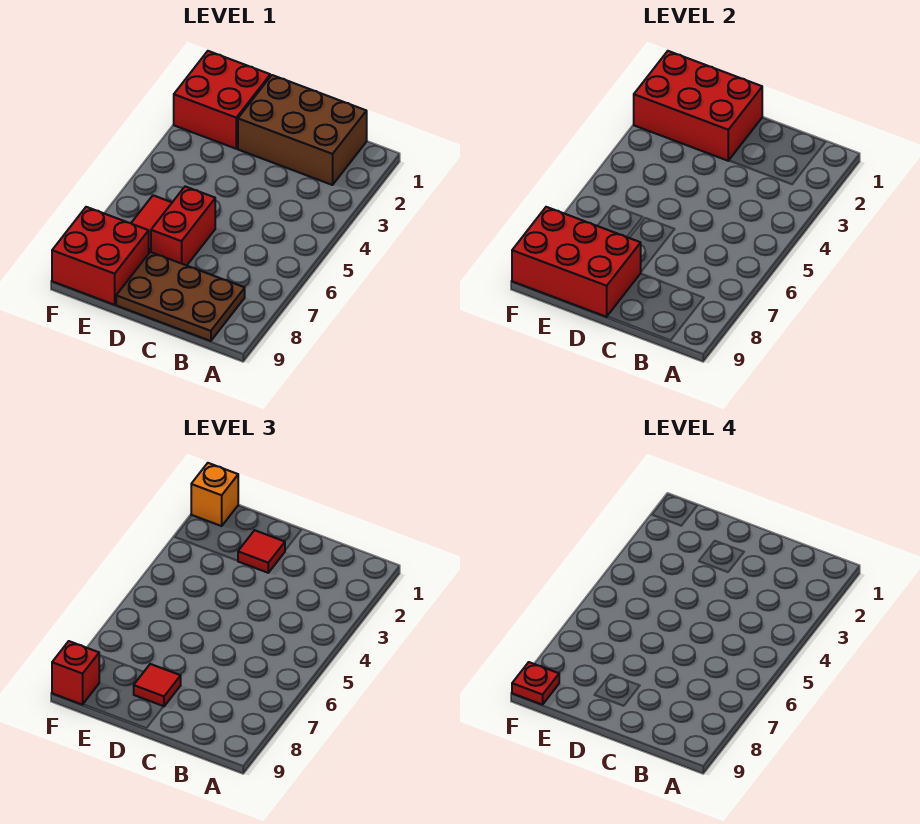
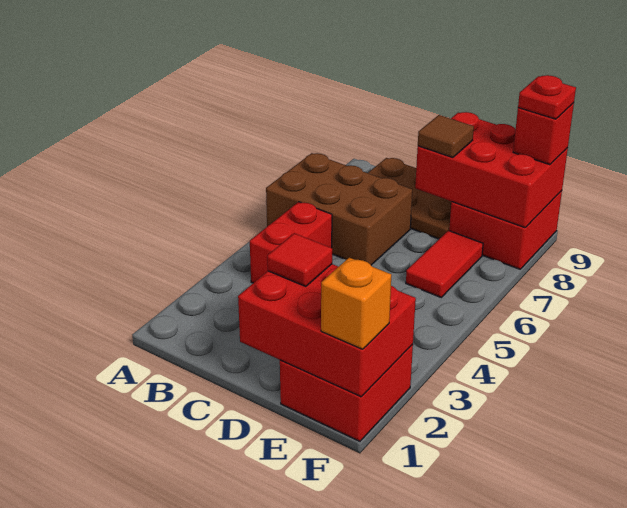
brown 2x3 brick [238,75,367,185] -> brown 2x3 brick moved to [266,153,412,265]
red 1x2 brick [151,186,215,266] -> red 1x2 brick moved to [250,202,332,283]
red 1x1 tile [134,664,181,707] -> brown 1x1 tile [418,115,474,158]

